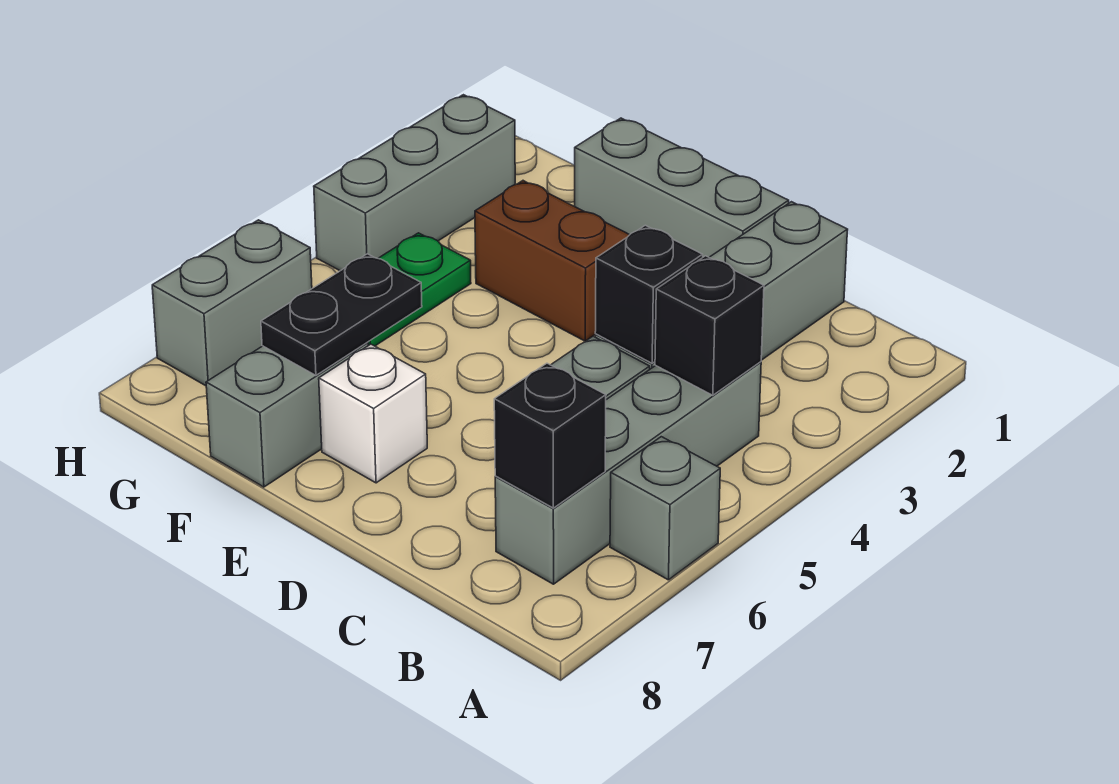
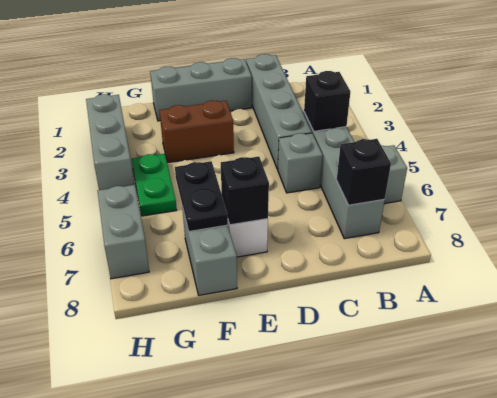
black 1x1 brick [595,225,703,363] -> black 1x1 brick moved to [221,157,269,225]

